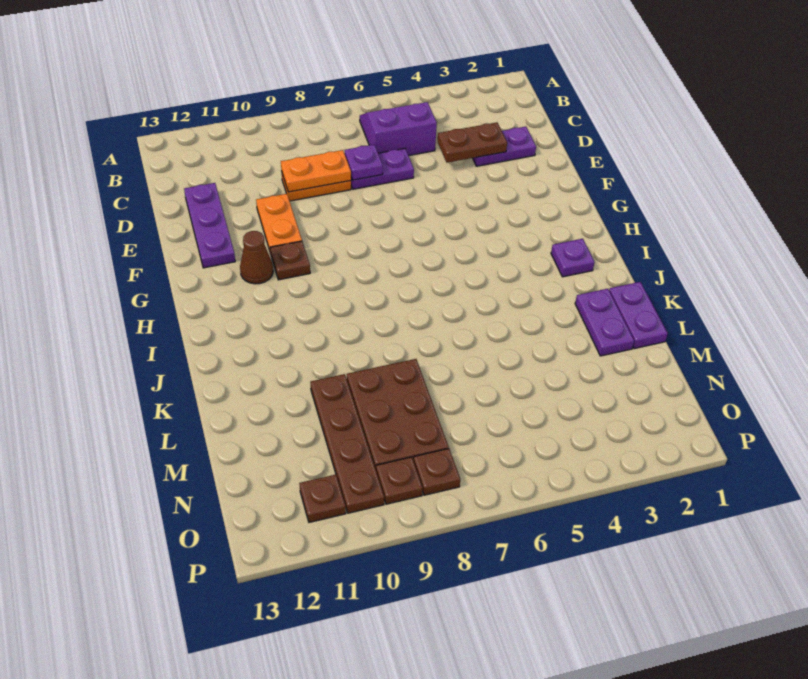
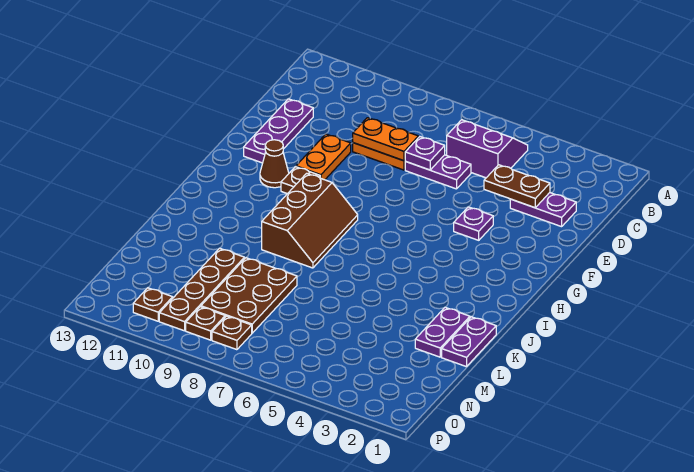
none -> brown 2x3 slope [262,173,358,268]
purple 1x1 plate [551,239,595,277] -> purple 1x1 plate moved to [454,207,493,240]

